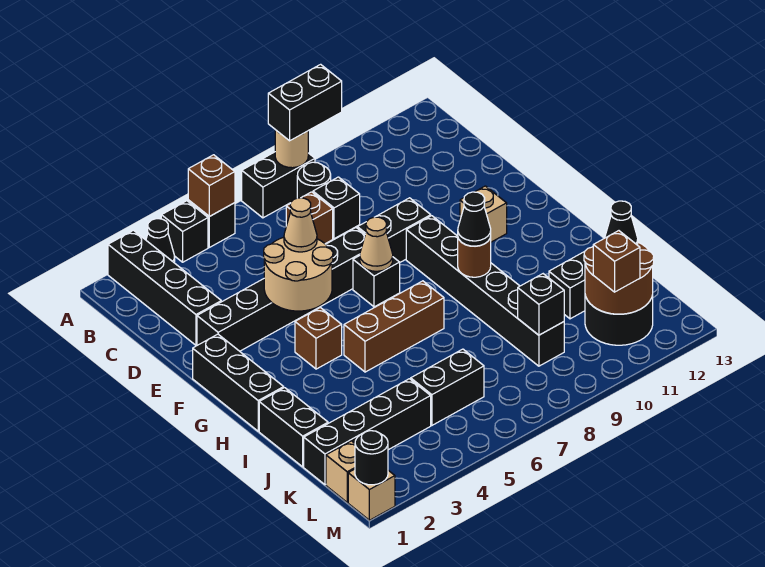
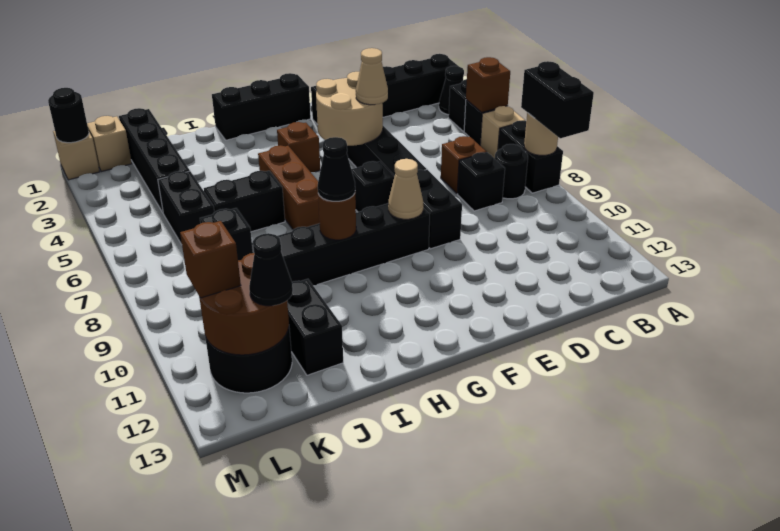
tan 1x1 cone [360,217,393,271] -> tan 1x1 cone moved to [388,159,423,219]
tan 1x1 brick [460,186,507,242] -> tan 1x1 brick moved to [480,106,525,159]
black 1x2 brick [259,388,328,467] -> black 1x2 brick moved to [204,171,285,232]

